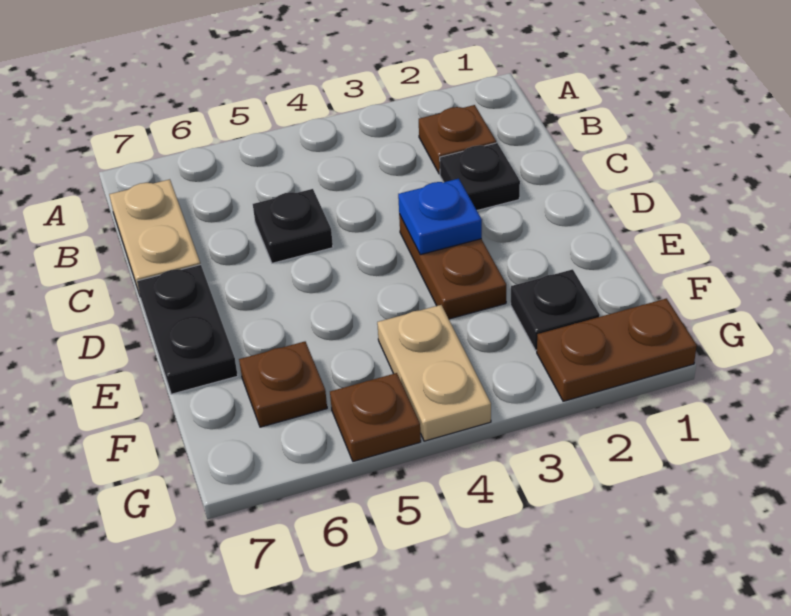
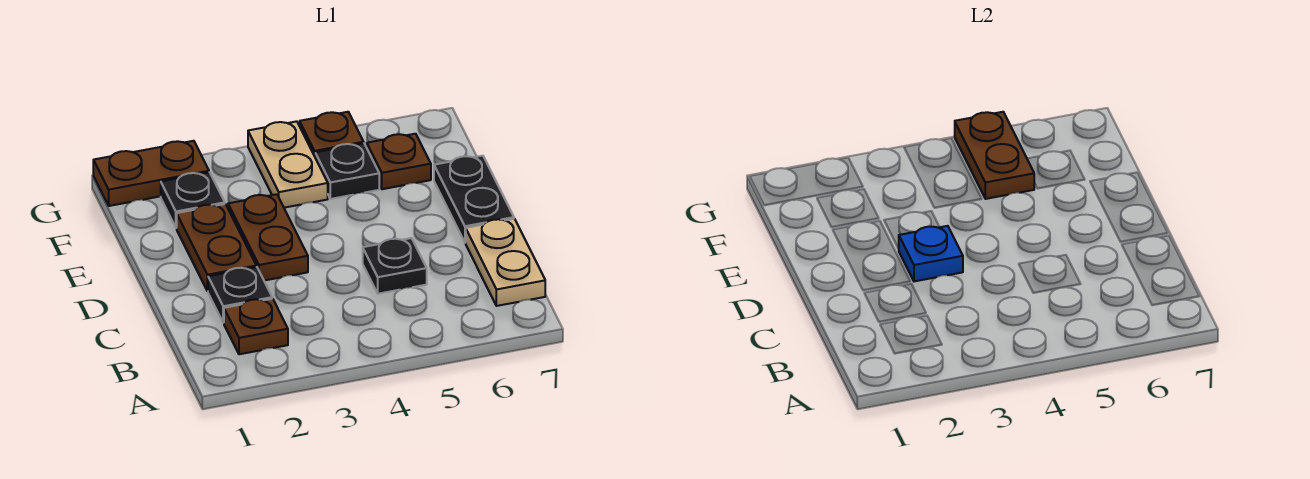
none -> brown 1x2 plate [177,204,256,291]
none -> black 1x1 plate [315,143,379,199]
none -> brown 1x2 plate [955,112,1034,199]

